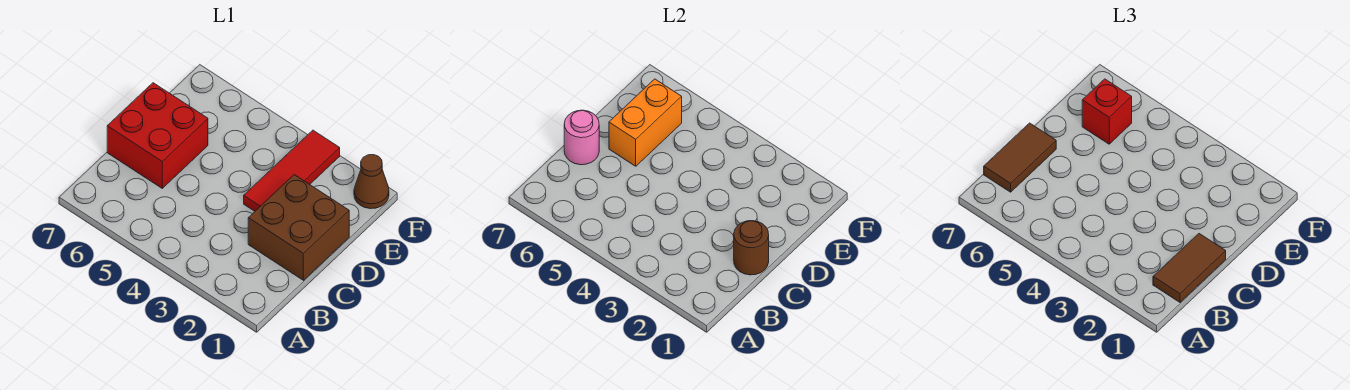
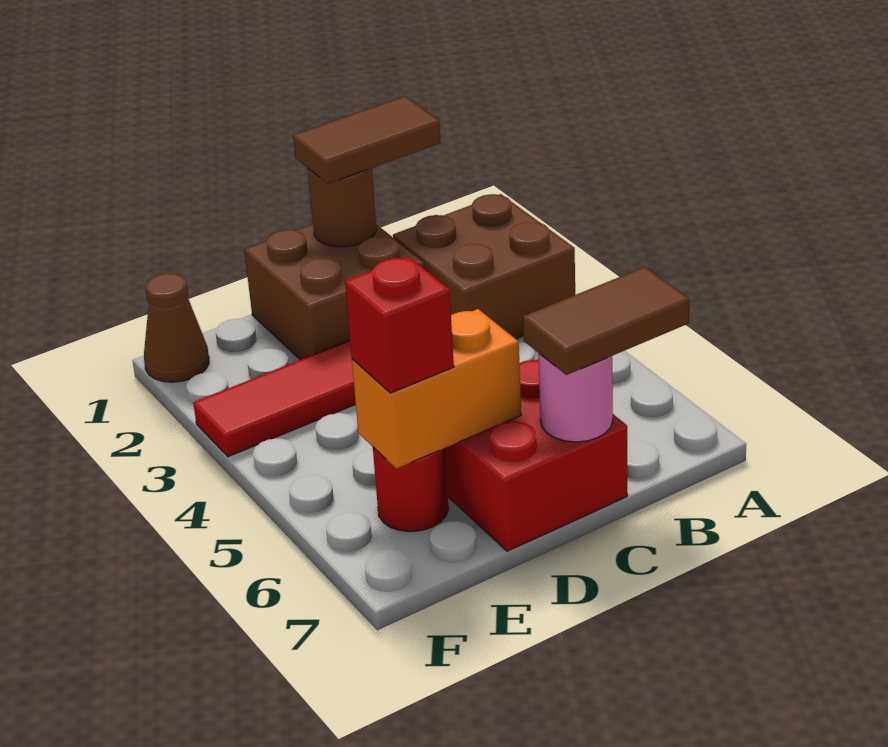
none -> brown 2x2 brick [393,194,575,339]
none -> red 1x1 round brick [373,447,448,532]

